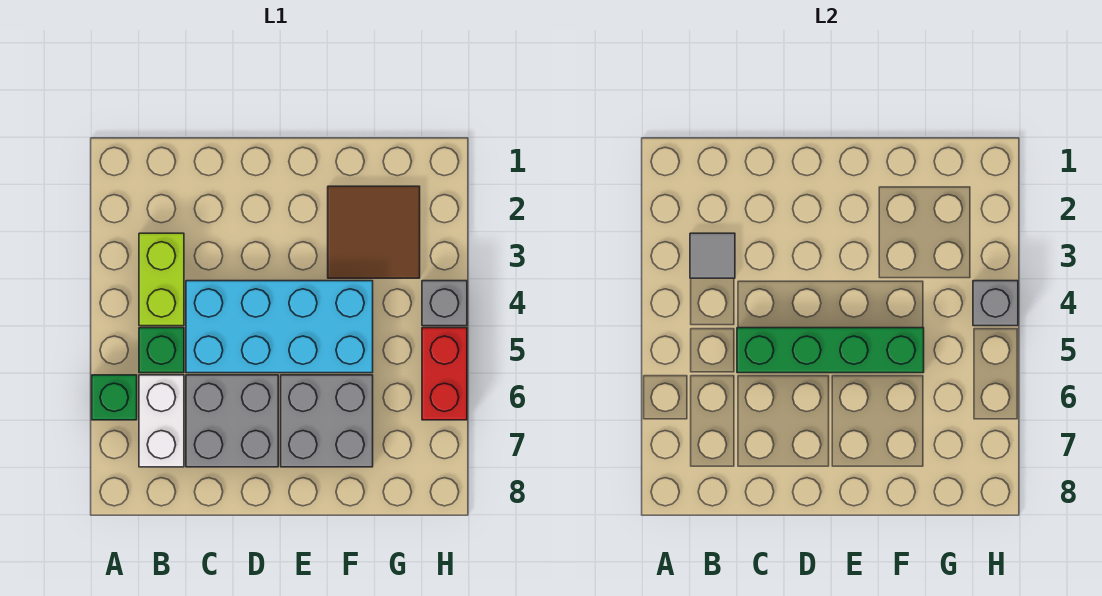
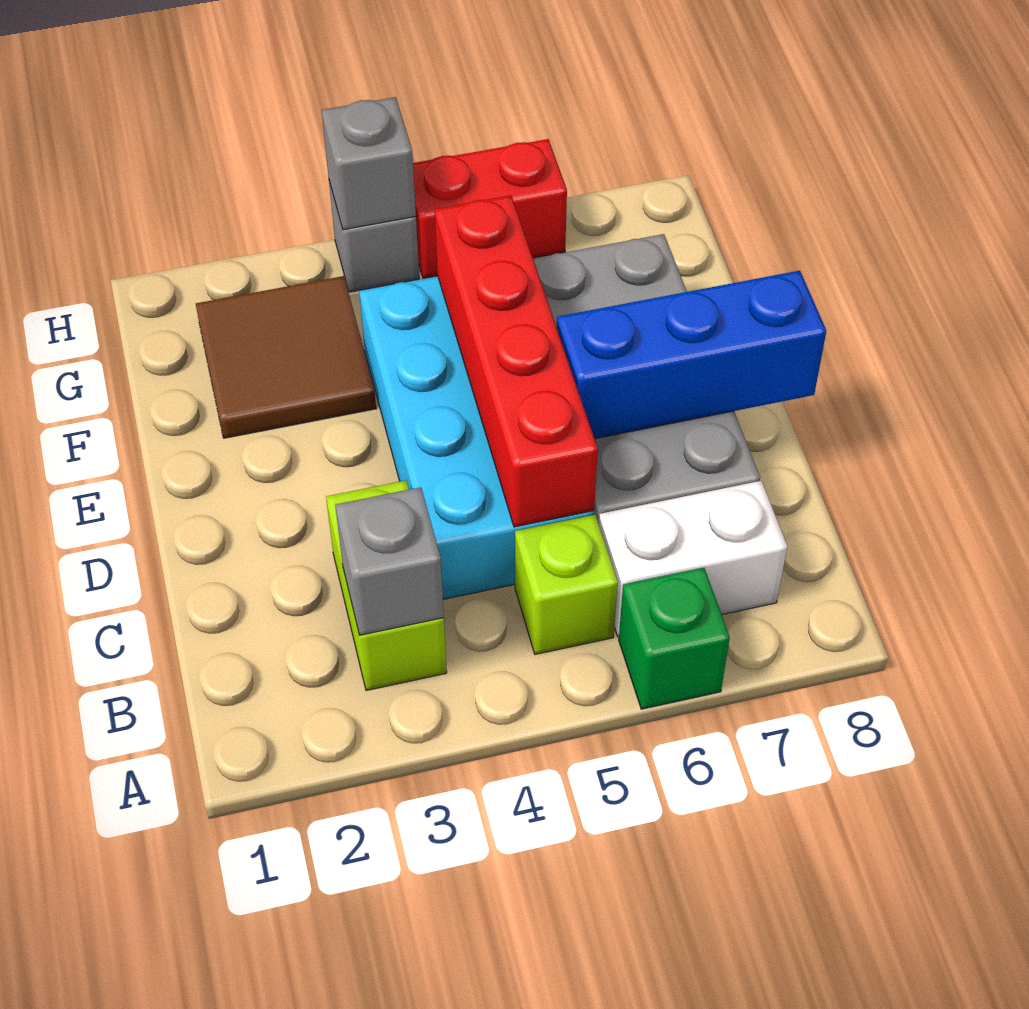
lime 1x2 brick [139,233,184,326] -> lime 1x2 brick turned to [326,480,447,691]
grey 1x1 tile [690,233,735,278] -> grey 1x1 brick [335,487,444,635]
green 1x1 brick [139,328,184,373] -> lime 1x1 brick [515,515,618,654]
green 1x4 brick [737,328,924,373] -> red 1x4 brick [435,195,598,527]
none -> blue 1x3 brick [557,271,826,439]

